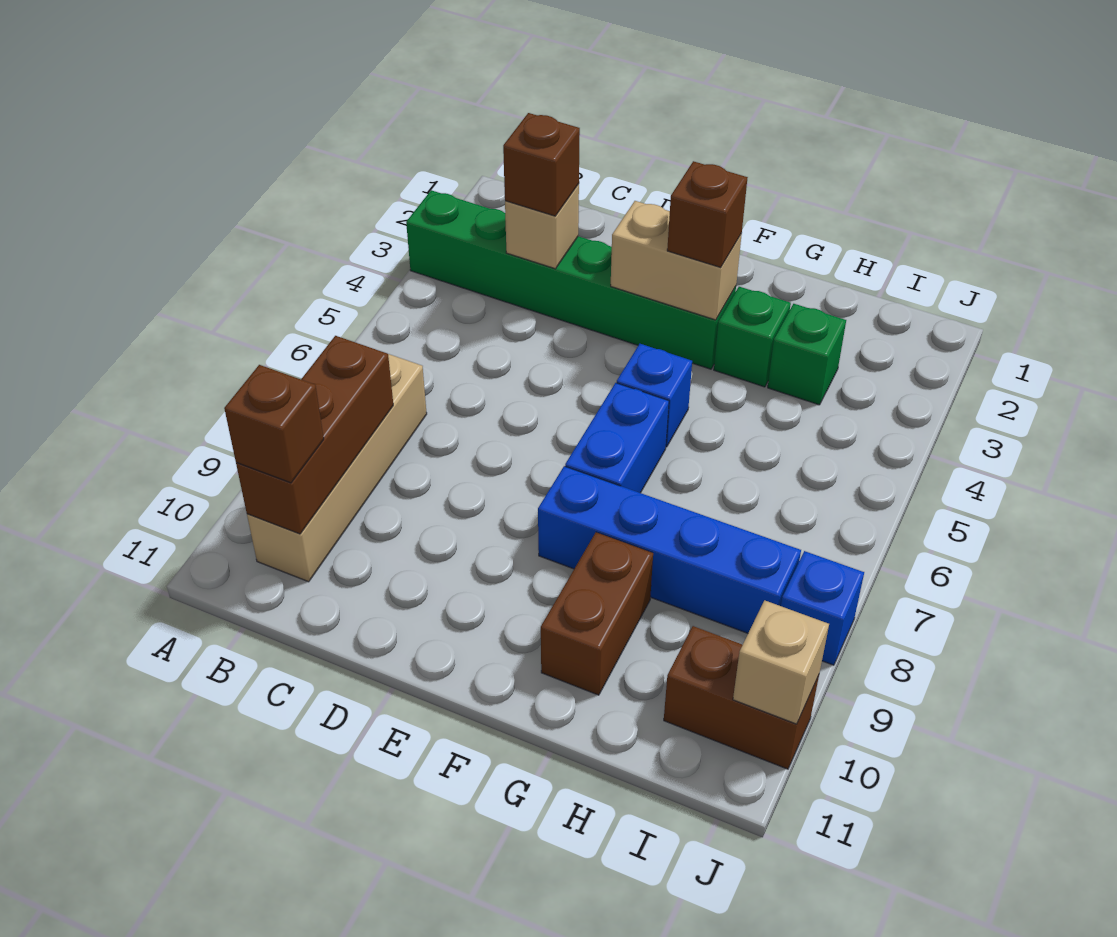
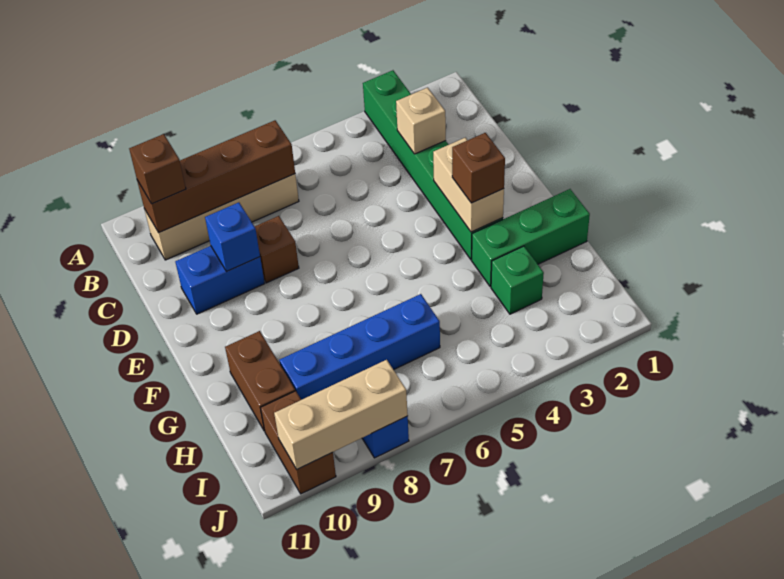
brown 1x3 brick [236,336,393,534] -> brown 1x4 brick [137,120,295,232]
brown 1x1 brick [503,113,580,216] -> brown 1x1 brick moved to [255,216,299,283]
blue 1x1 brick [617,344,692,447] -> blue 1x1 brick moved to [205,202,260,271]
blue 1x2 brick [565,383,669,493] -> blue 1x2 brick moved to [175,246,265,314]
blue 1x4 brick [538,466,801,633] -> blue 1x4 brick turned to [279,294,440,400]
green 1x1 brick [714,287,791,387] -> green 1x3 brick [472,189,590,287]
brown 1x2 brick [541,532,653,695] -> brown 1x2 brick turned to [225,331,295,431]
tan 1x1 brick [733,600,829,724] -> tan 1x3 brick [274,360,408,469]

